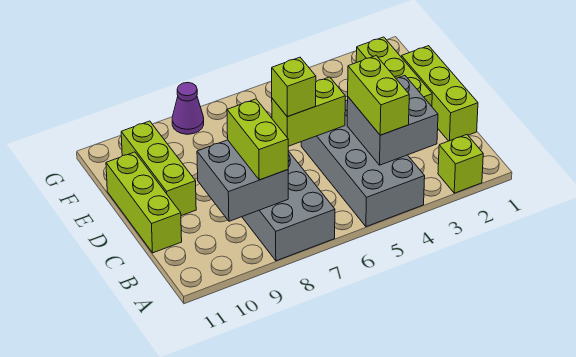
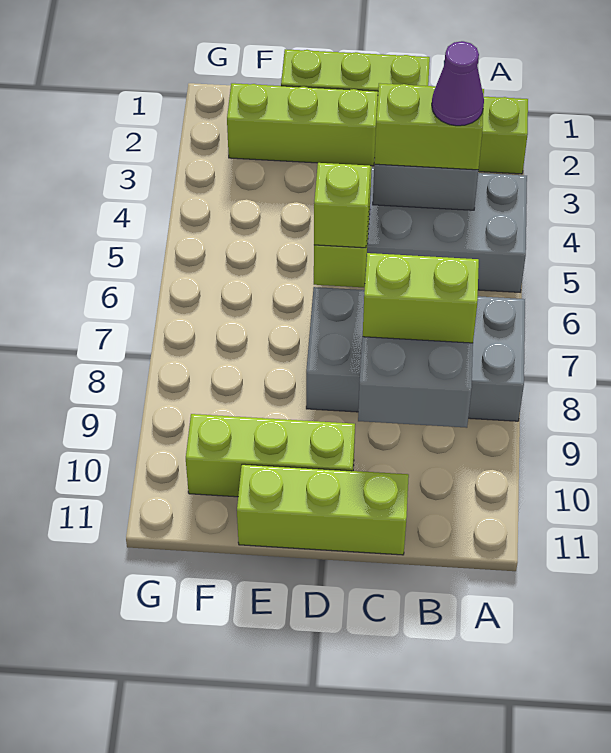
purple 1x1 cone [172,82,204,134] -> purple 1x1 cone moved to [432,41,484,126]

